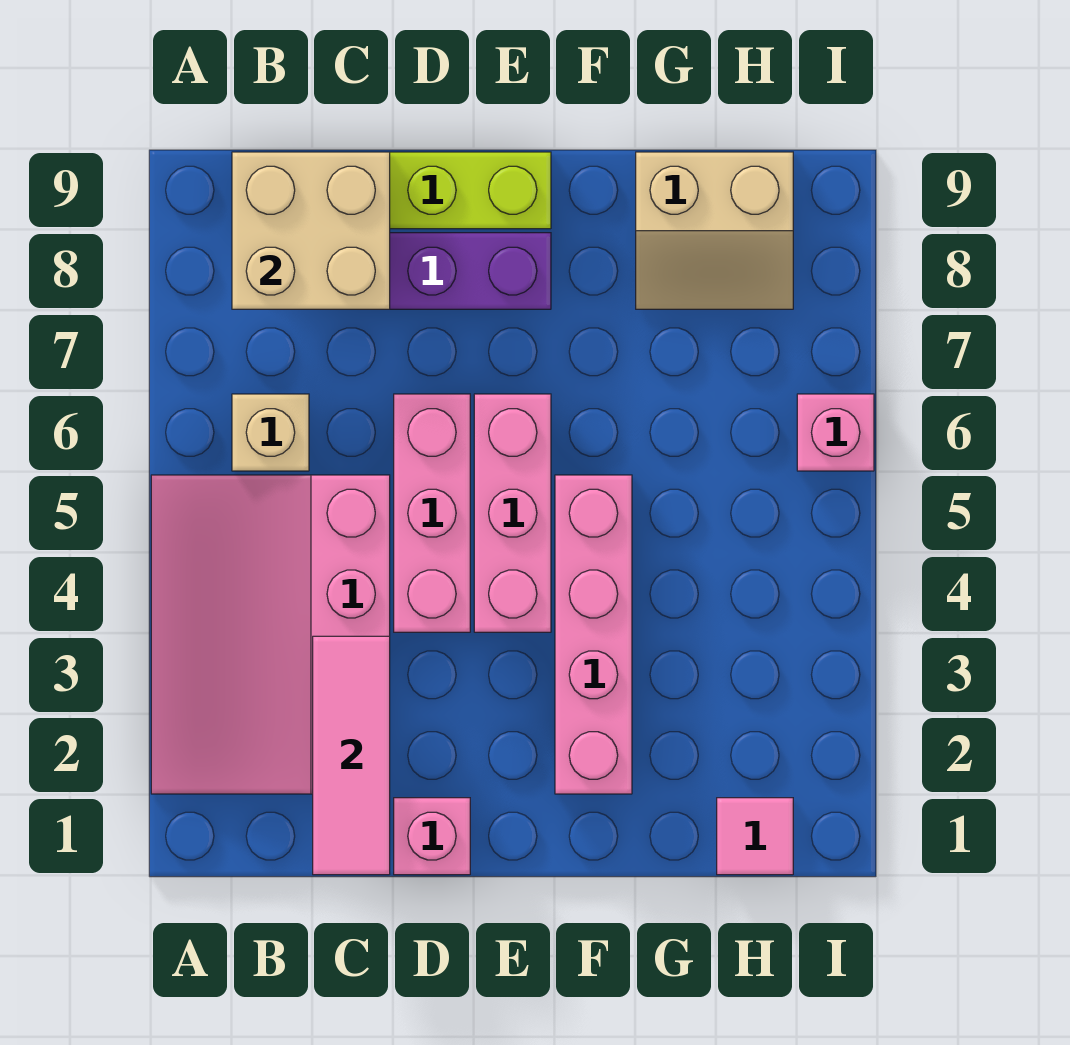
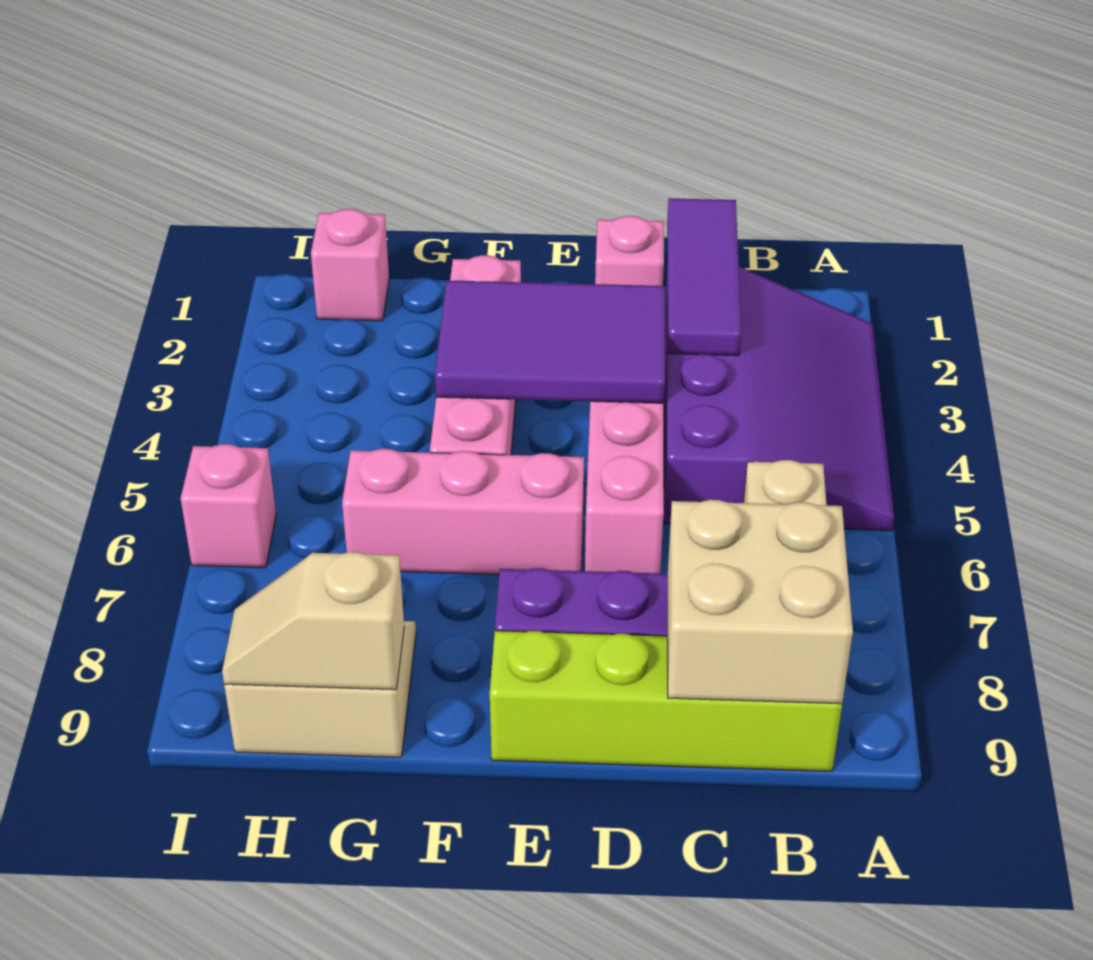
pink 3x4 slope [151,475,390,794] -> purple 3x4 slope [664,265,894,530]
pink 1x3 tile [313,636,390,875] -> purple 1x3 tile [667,198,741,356]
none -> purple 2x3 tile [435,280,665,403]
pink 1x3 brick [474,394,551,632] -> pink 1x3 brick turned to [342,449,584,575]
none -> tan 1x2 slope [222,552,404,690]
pink 1x1 tile [717,798,793,875] -> pink 1x1 brick [311,209,389,321]

